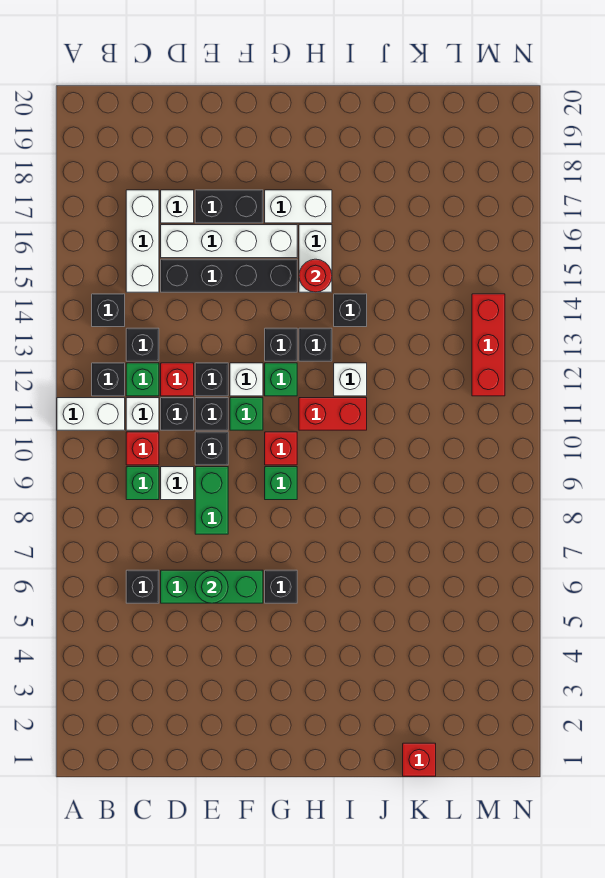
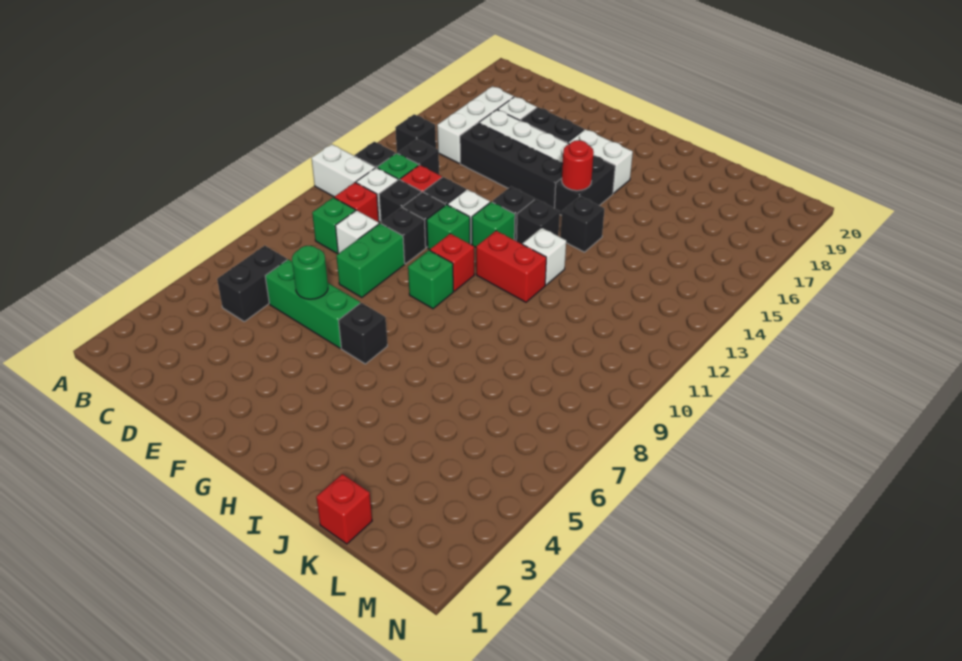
black 1x1 brick [126,570,159,603] -> black 1x2 brick [217,246,287,321]
white 1x2 brick [299,225,332,292] -> black 1x2 brick [555,155,615,215]
red 1x3 brick [472,294,505,396] -> none

